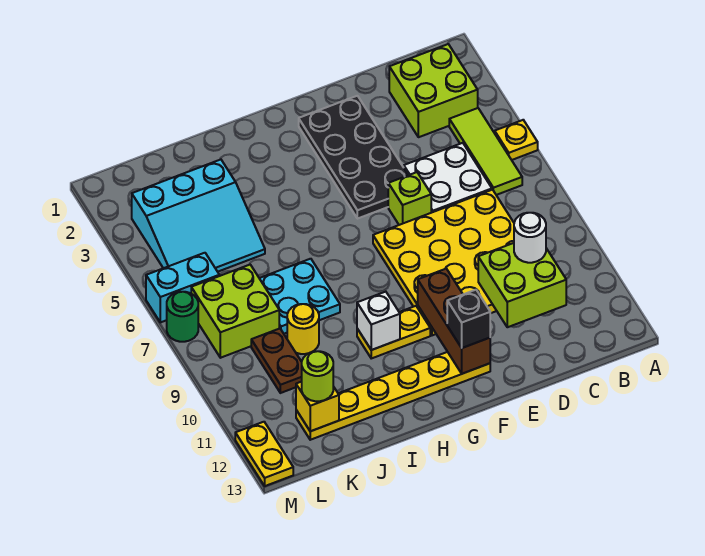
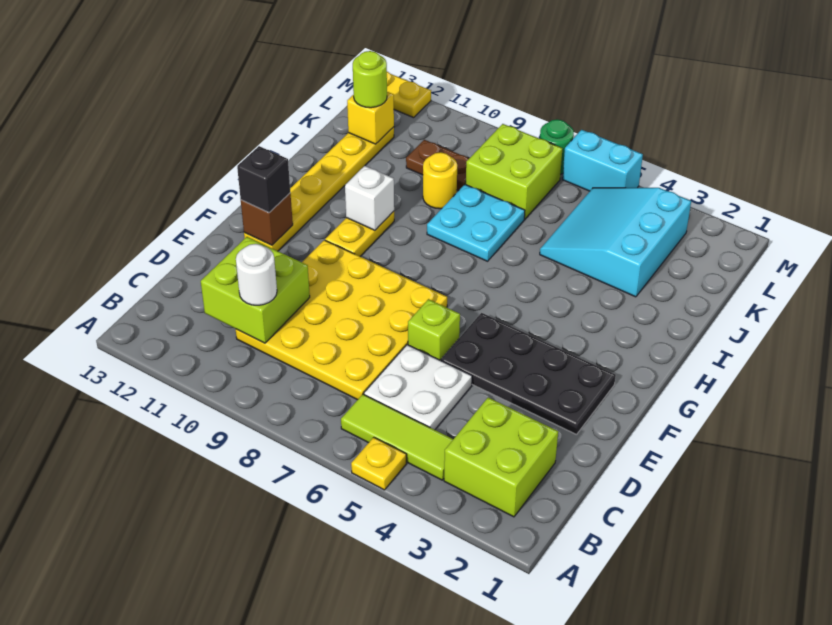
brown 1x3 brick [418,269,490,374] -> brown 1x1 brick [241,193,293,245]
cyan 1x2 brick [146,253,219,322] -> cyan 1x2 brick turned to [562,130,643,191]

